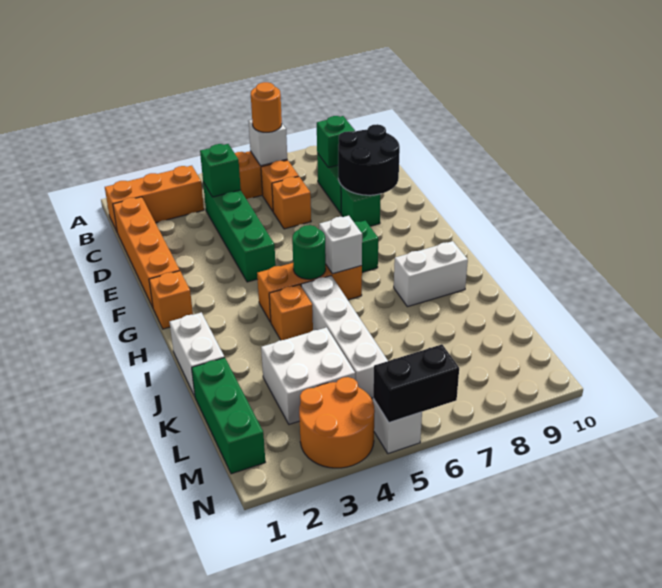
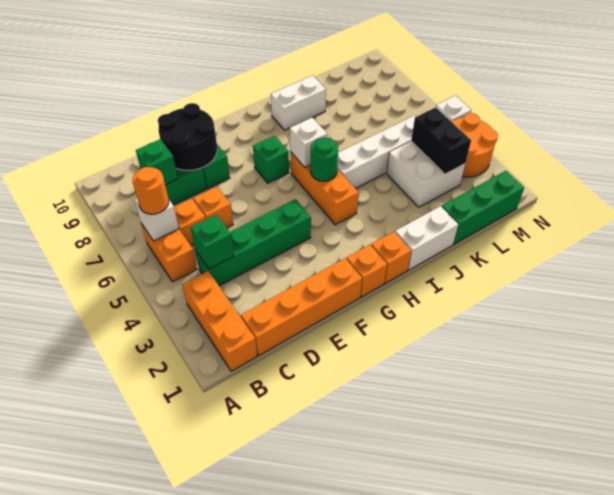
orange 1x1 brick [269,285,313,340] -> orange 1x1 brick moved to [371,232,412,283]
white 1x2 brick [394,241,468,307] -> white 1x2 brick turned to [271,76,326,130]
black 1x2 brick [373,344,459,423] -> black 1x2 brick moved to [411,107,471,174]

